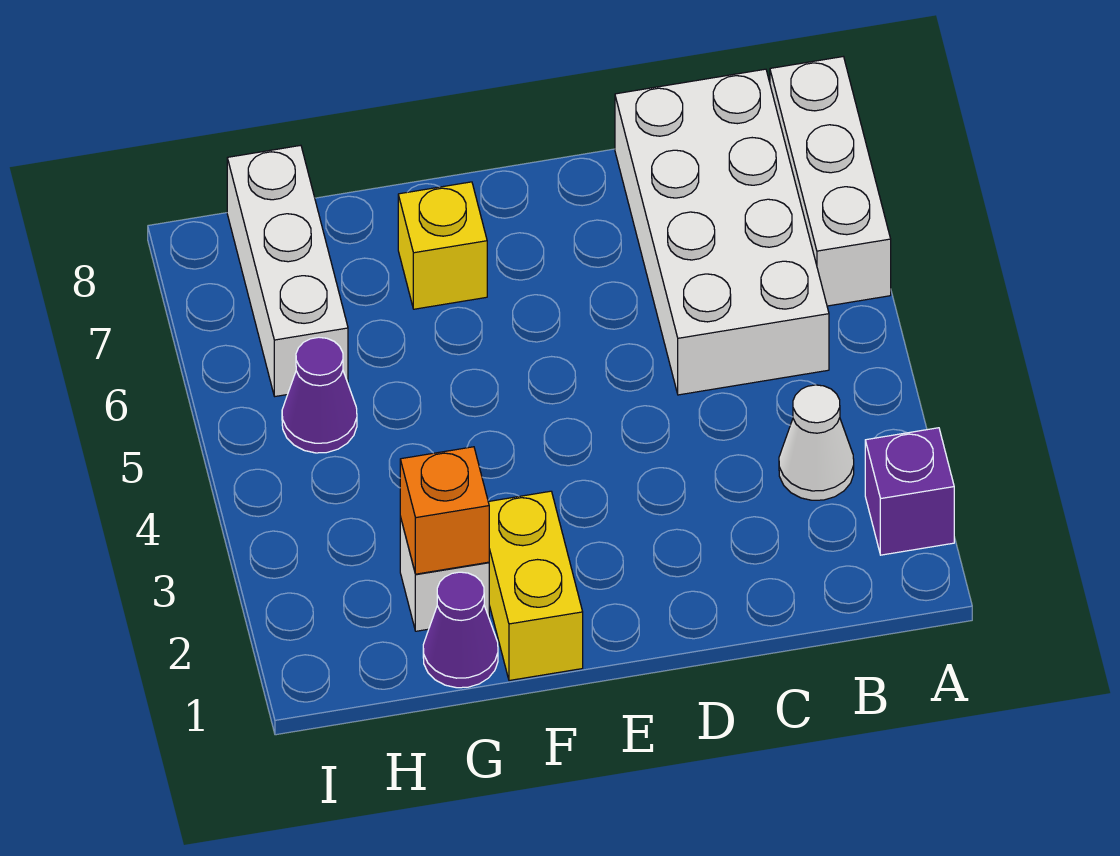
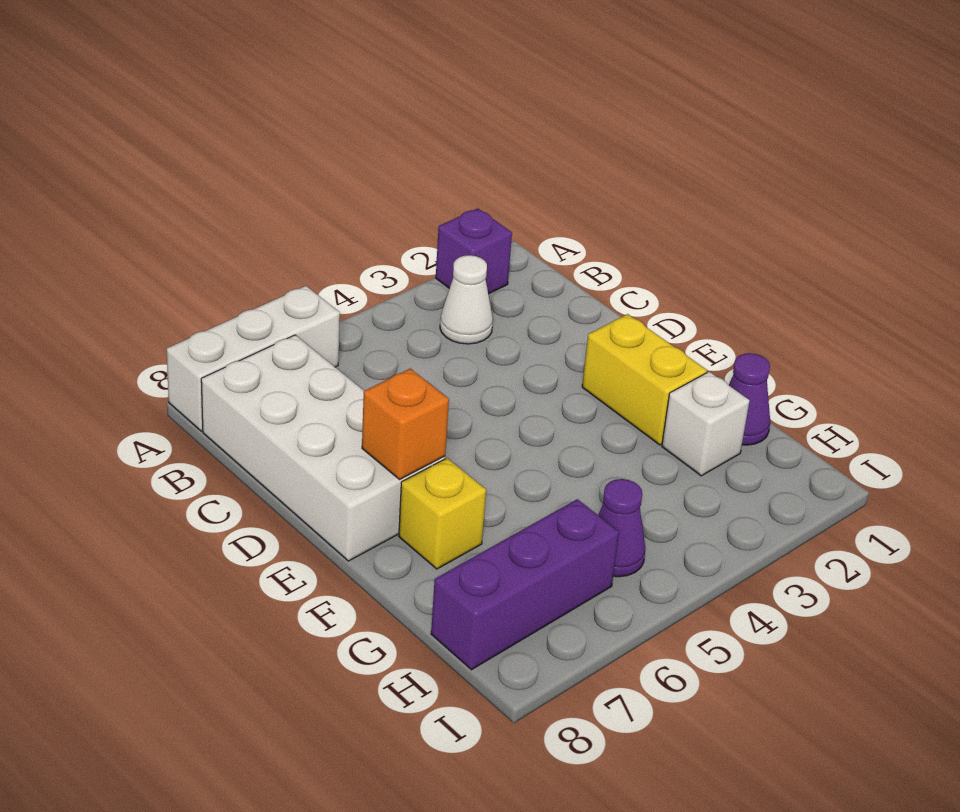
white 2x4 brick [615,69,829,395] -> white 2x4 brick turned to [201,335,445,561]
yellow 1x2 brick [488,491,583,681] -> yellow 1x2 brick turned to [582,314,707,445]
orange 1x1 brick [400,447,489,574] -> orange 1x1 brick moved to [362,369,449,479]
white 1x3 brick [227,145,348,396] -> purple 1x3 brick [431,499,619,670]

